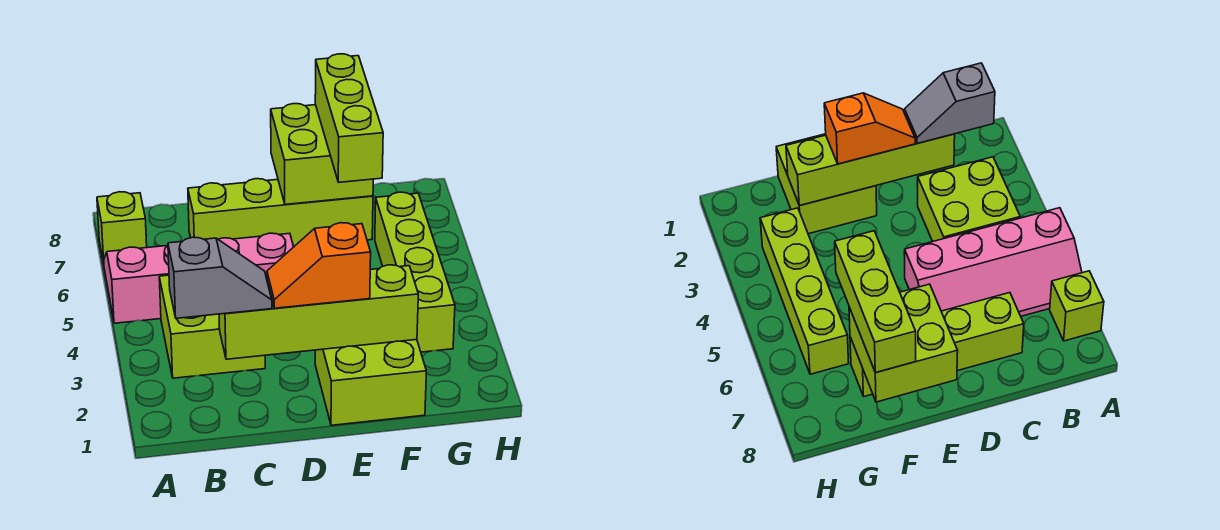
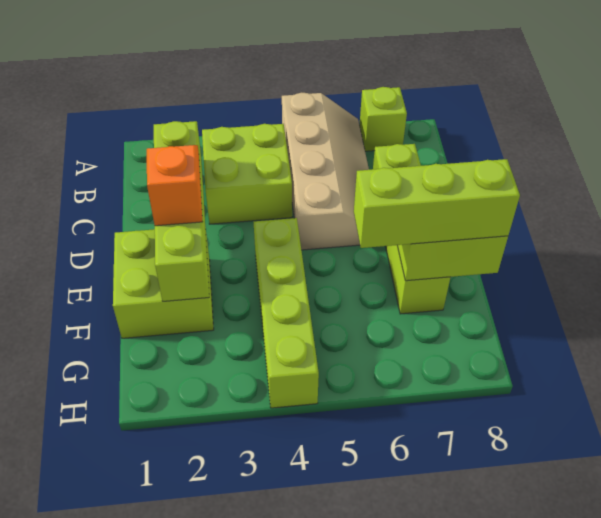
pink 2x4 slope [104,233,293,323] -> tan 2x4 slope [282,93,369,250]
grey 1x2 slope [168,237,272,318] -> none
lime 1x4 brick [375,192,455,352] -> lime 1x4 brick turned to [254,218,319,408]

